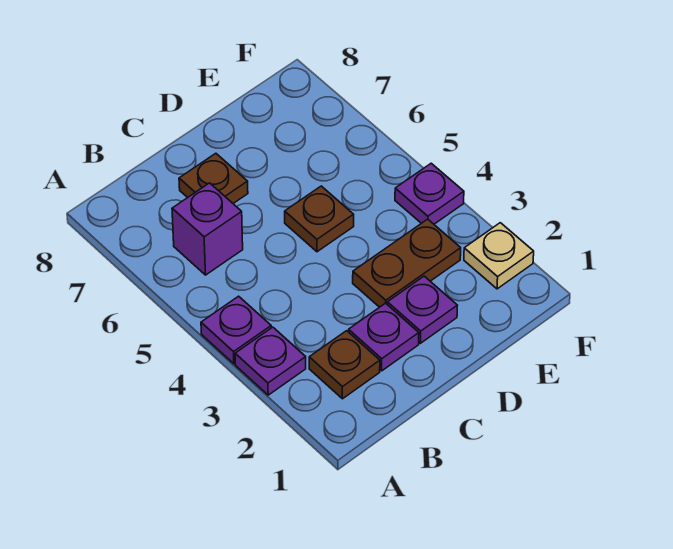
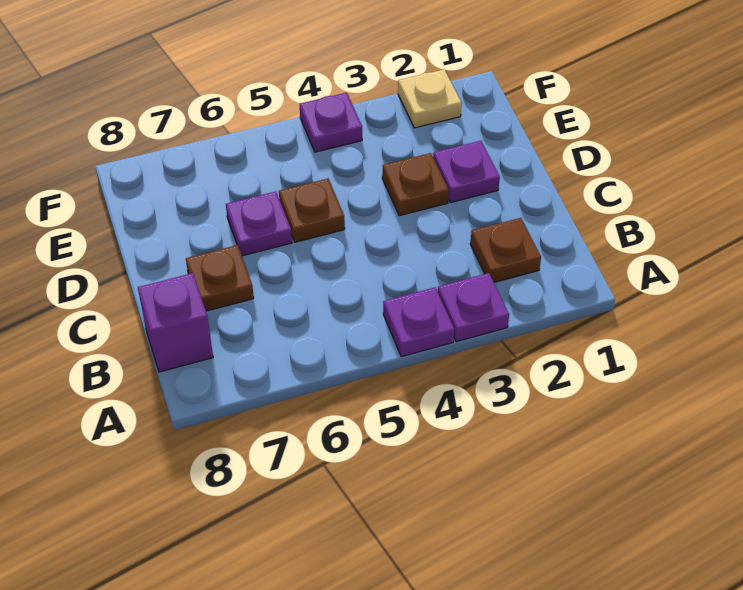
purple 1x1 brick [172,183,243,275] -> purple 1x1 brick moved to [138,273,213,372]
purple 1x1 plate [349,303,419,371] -> purple 1x1 plate moved to [226,192,292,256]
brown 1x2 plate [353,219,461,307] -> brown 1x1 plate [382,153,449,216]

